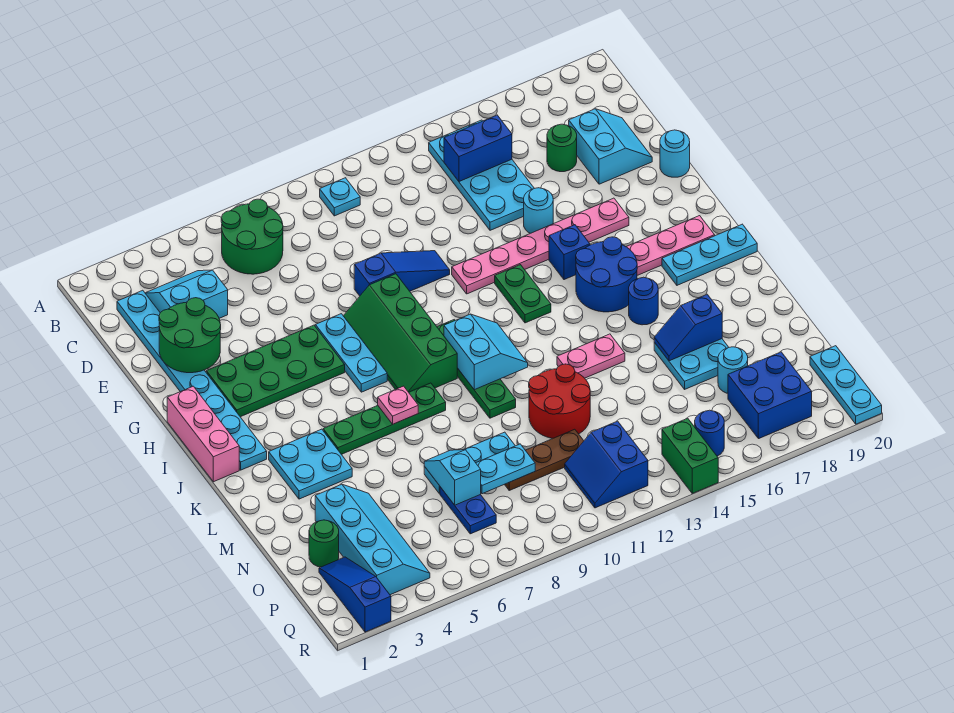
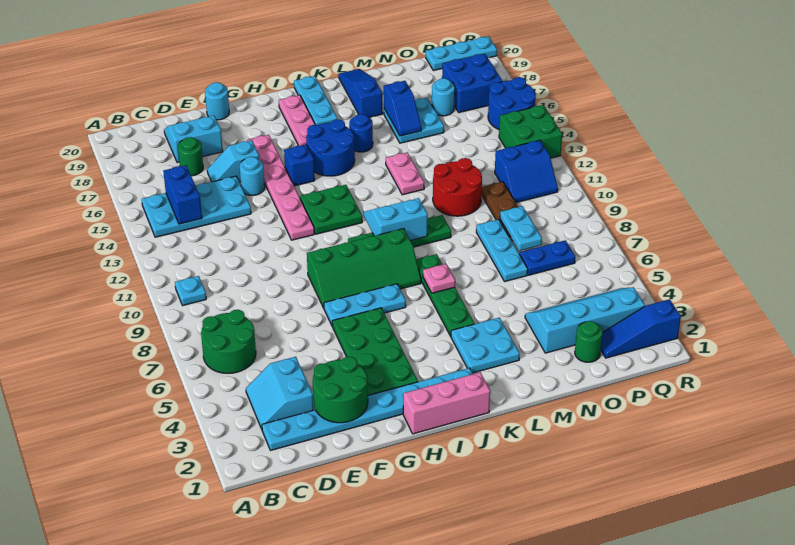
blue 1x3 slope [354,251,450,296] -> blue 1x3 slope moved to [338,69,383,117]
green 1x2 plate [495,265,551,323] -> green 2x2 plate [300,185,362,234]
cyan 1x2 slope [424,450,481,505] -> cyan 1x2 slope moved to [207,140,259,182]
green 1x2 brick [662,418,718,493] -> green 2x2 brick [499,105,562,158]
blue 1x1 round brick [695,410,724,456] -> blue 2x2 round brick [488,77,536,129]

